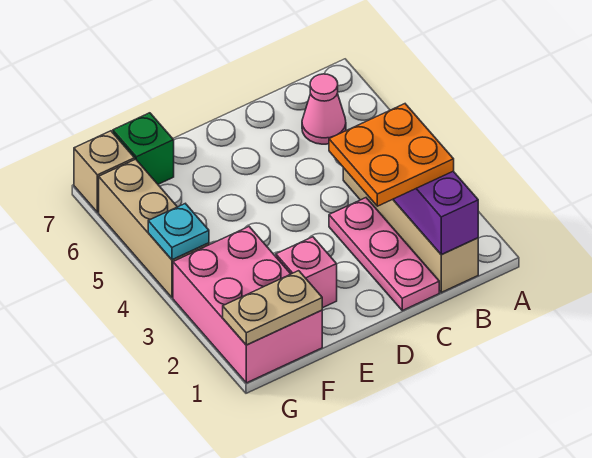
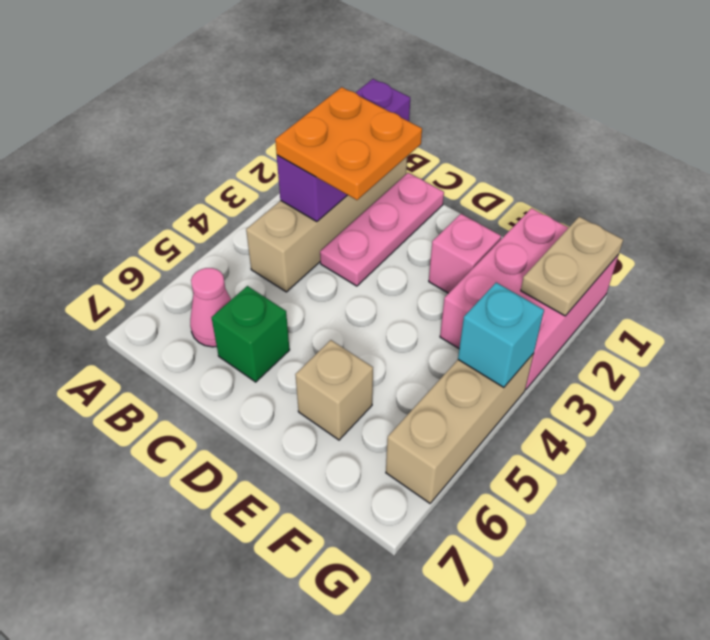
tan 1x2 plate [223,271,322,345] -> tan 1x2 plate turned to [521,217,623,316]
green 1x1 brick [113,113,174,184] -> green 1x1 brick moved to [212,286,290,382]
cyan 1x1 plate [148,204,209,260] -> cyan 1x1 brick [458,282,544,388]
tan 1x1 brick [74,131,135,212] -> tan 1x1 brick moved to [295,340,373,440]

